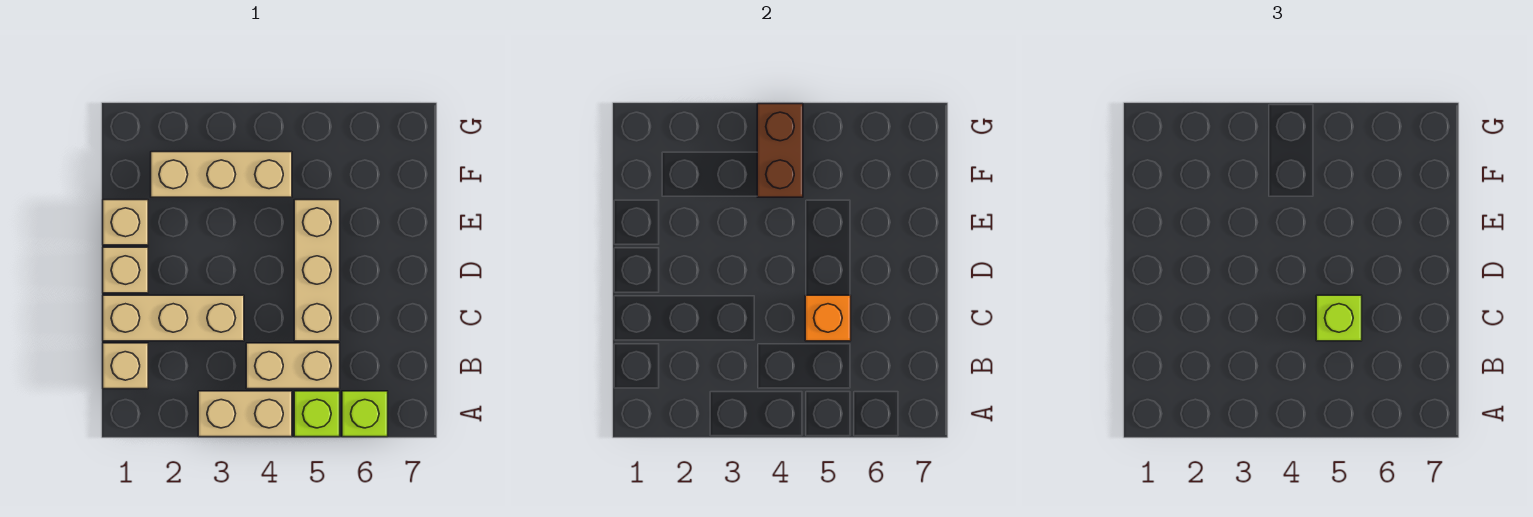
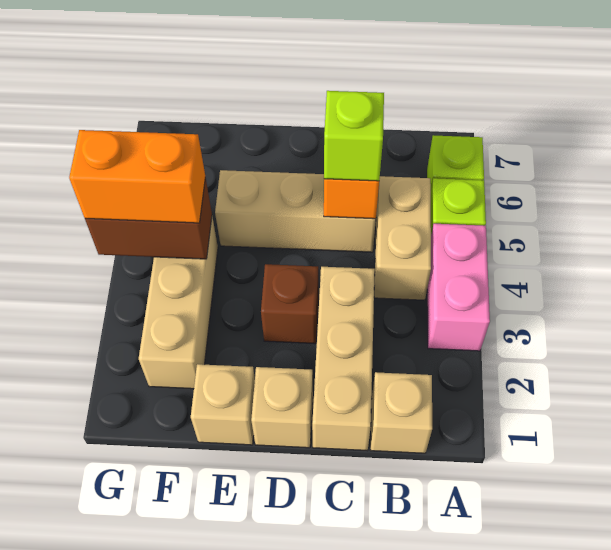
tan 1x2 brick [198,391,292,437] -> pink 1x2 brick [427,224,490,351]
none -> brown 1x1 brick [261,264,318,344]
none -> orange 1x2 brick [69,130,205,223]

